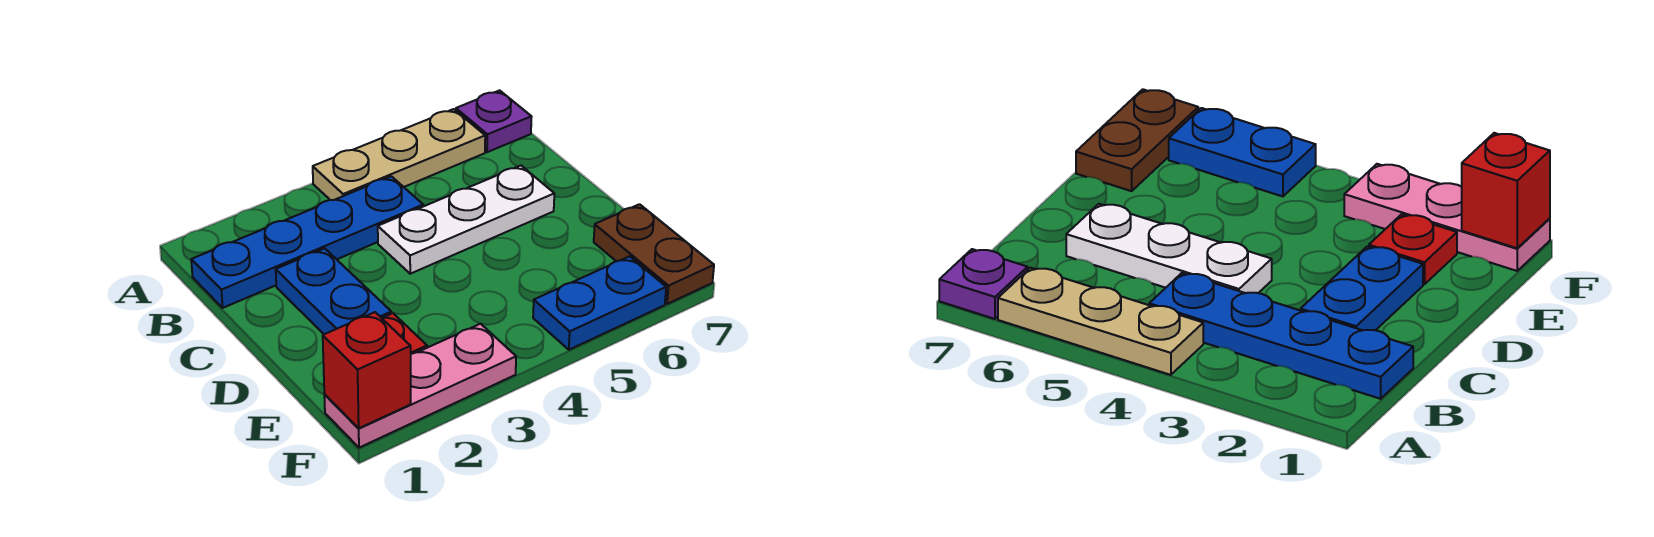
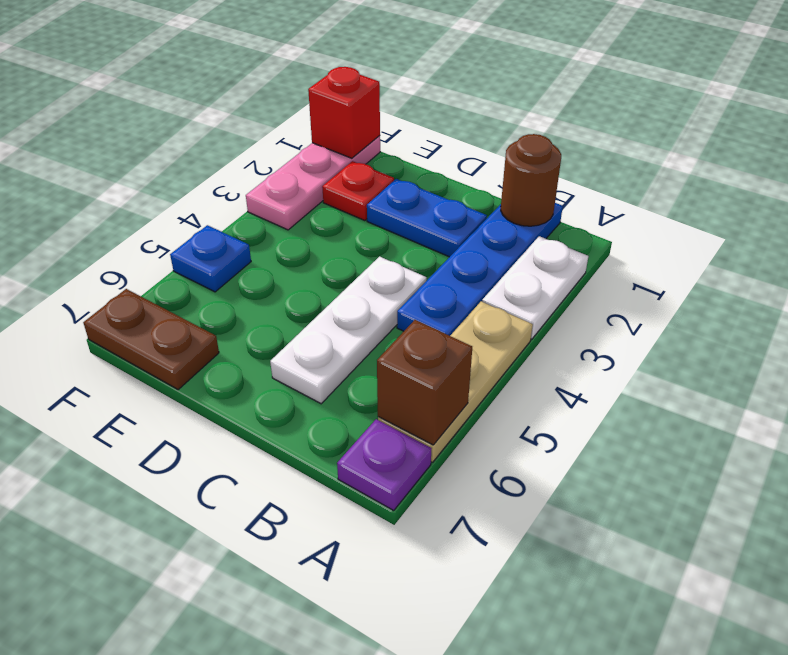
none -> white 1x2 plate [482,236,588,339]
none -> brown 1x1 brick [377,320,472,445]
none -> brown 1x1 round brick [501,134,561,226]
blue 1x2 plate [533,256,666,350] -> blue 1x1 plate [170,225,251,292]

